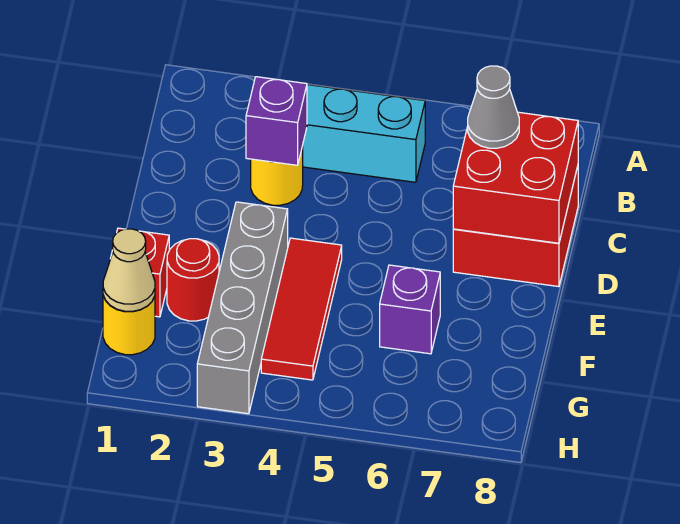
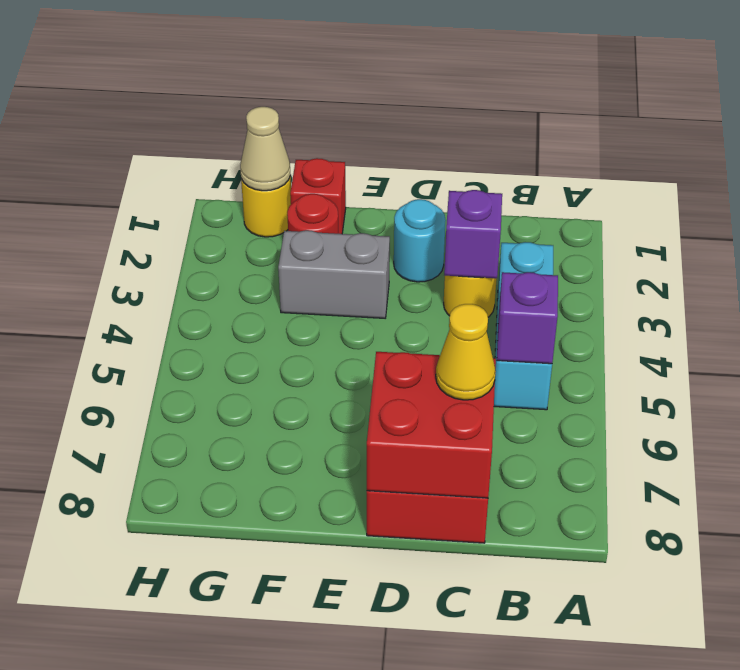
grey 1x1 cone [468,66,519,148] -> yellow 1x1 cone [436,304,496,400]
none -> cyan 1x1 round brick [394,199,446,282]
grey 1x4 brick [197,202,288,414] -> grey 1x2 brick [278,230,390,318]
red 1x3 tile [261,238,342,380] -> none
purple 1x1 brick [380,265,440,354] -> purple 1x1 brick moved to [497,272,558,364]

